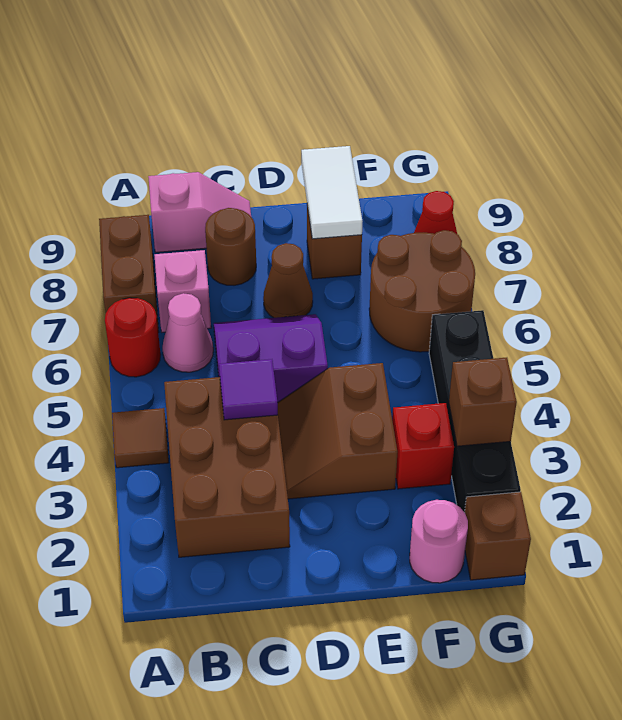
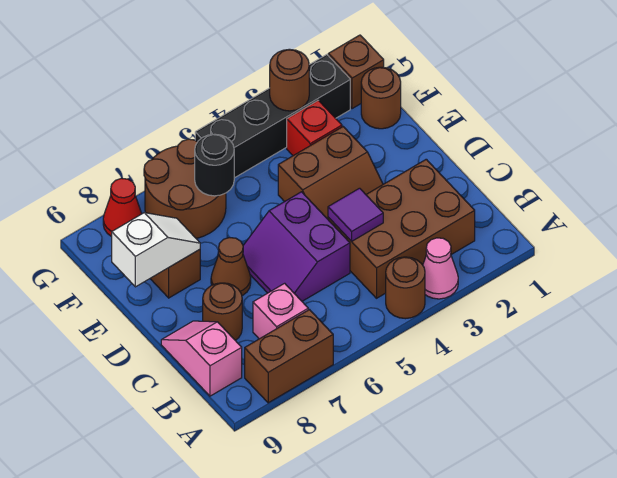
brown 1x1 tile [112,408,169,468] -> brown 1x1 round brick [386,257,425,319]
red 1x1 round brick [105,298,161,377] -> none
pink 1x1 cone [163,293,213,372] -> pink 1x1 cone moved to [423,238,458,299]
white 1x2 tile [301,146,363,239] -> white 1x2 slope [112,213,200,287]
pink 1x1 round brick [410,500,468,583] -> brown 1x1 round brick [361,67,401,129]
none -> black 1x1 round brick [195,134,234,196]
brown 1x1 brick [449,358,517,446] -> brown 1x1 round brick [270,49,309,111]

